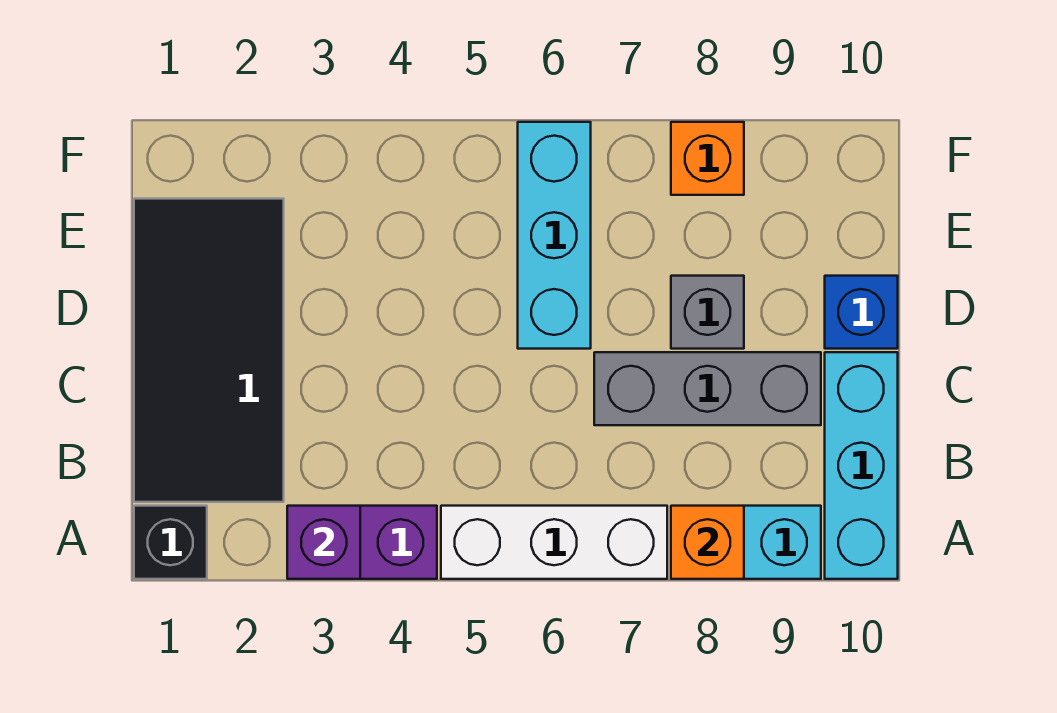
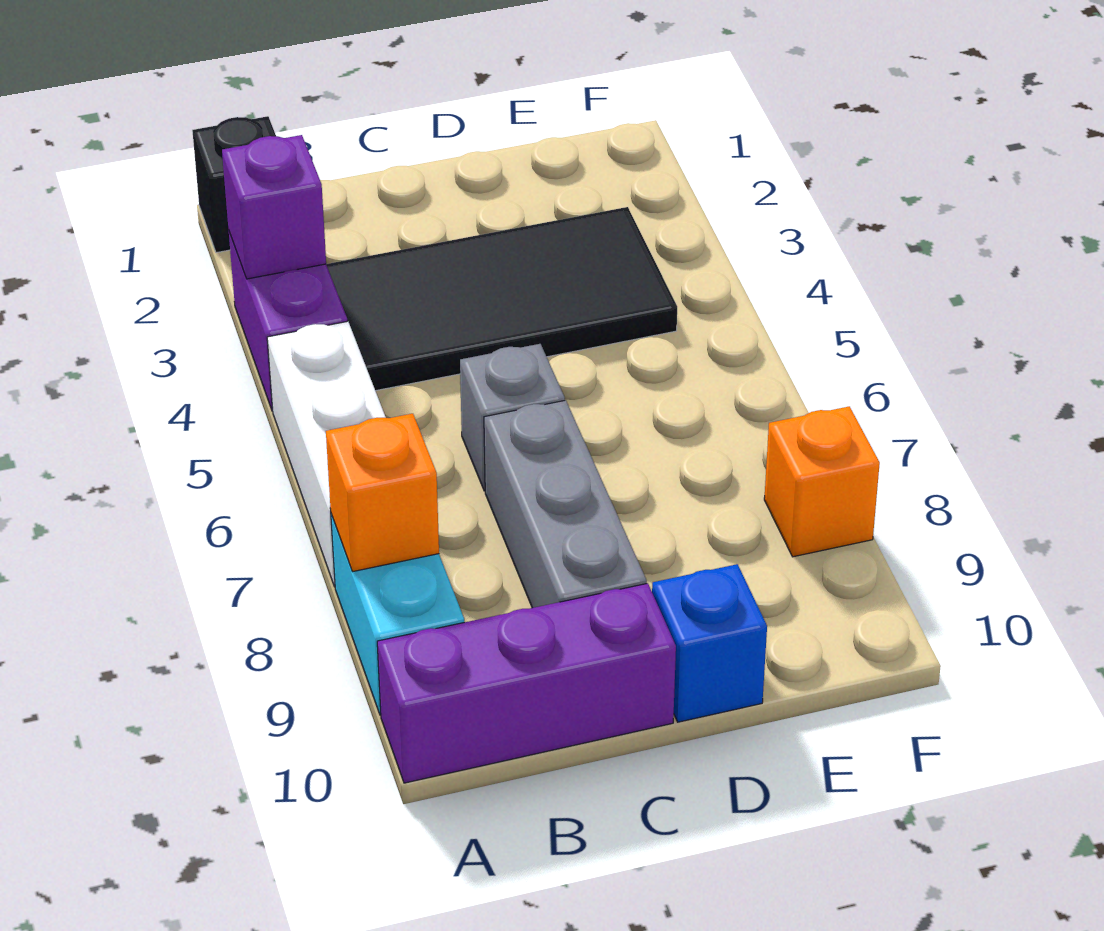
cyan 1x3 brick [825,352,898,579] -> purple 1x3 brick [377,583,676,783]
black 2x4 tile [134,199,284,502] -> black 2x4 tile moved to [326,207,677,391]
cyan 1x3 brick [518,122,591,349] -> none
grey 1x1 brick [671,276,744,349] -> grey 1x1 brick moved to [460,344,565,491]

